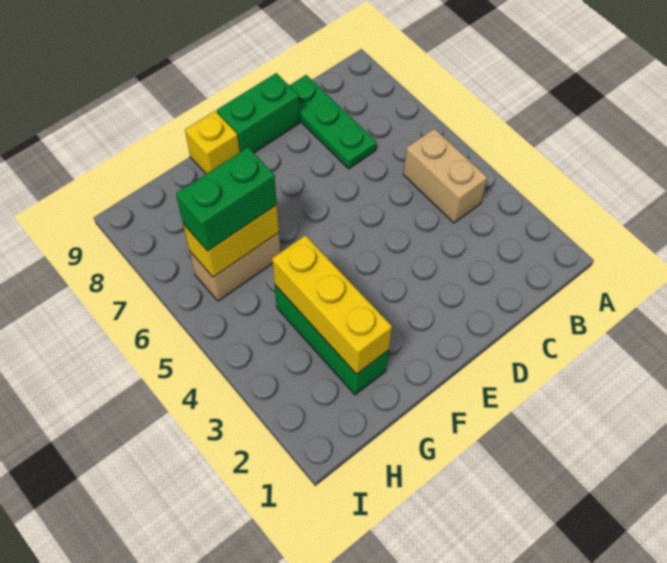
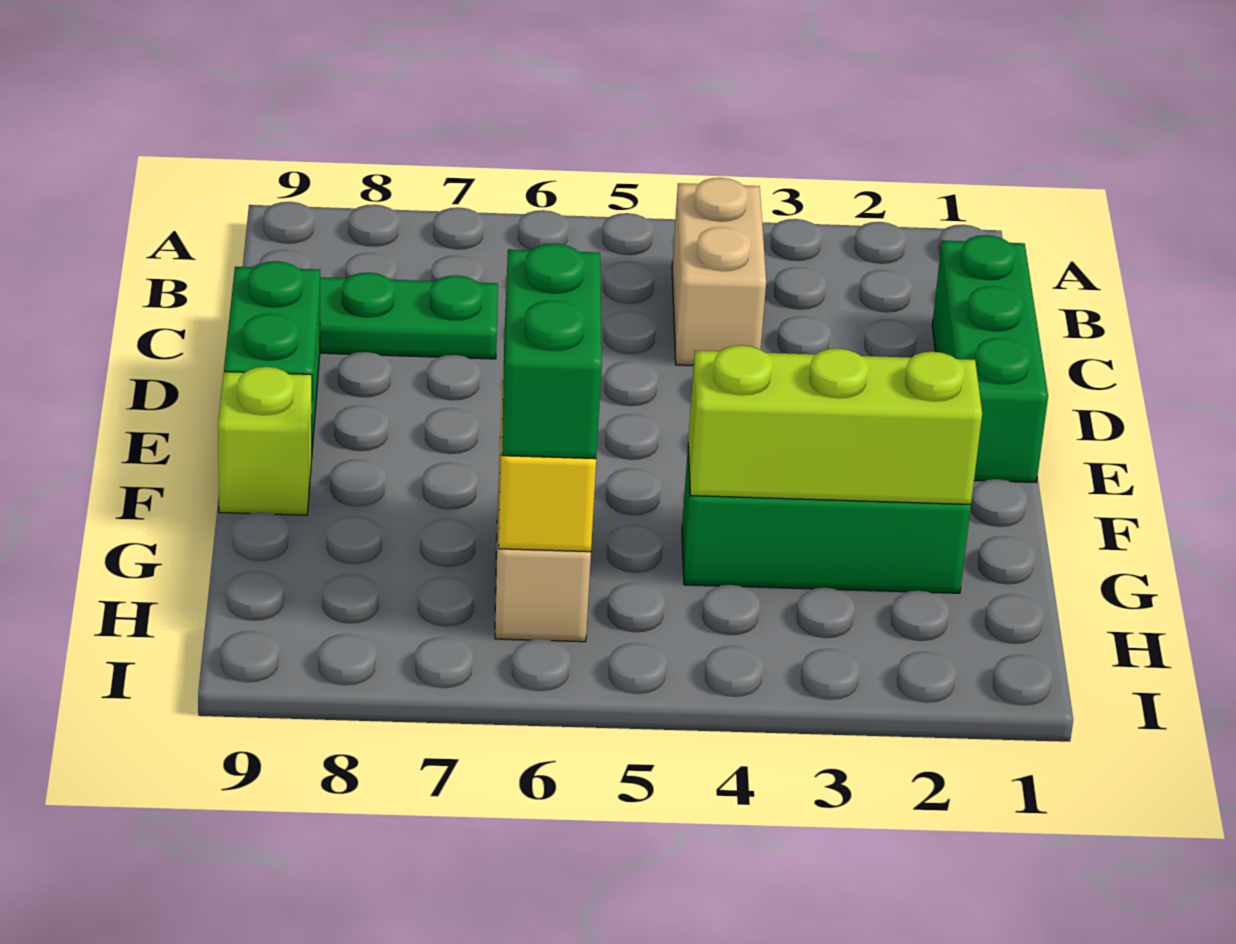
tan 1x2 brick [403,129,487,223] -> tan 1x2 brick turned to [672,178,766,365]
none -> green 1x3 brick [932,235,1048,482]
yellow 1x1 brick [185,111,240,174] -> lime 1x1 brick [218,367,312,515]
yellow 1x3 brick [272,235,392,374] -> lime 1x3 brick [688,345,982,504]

